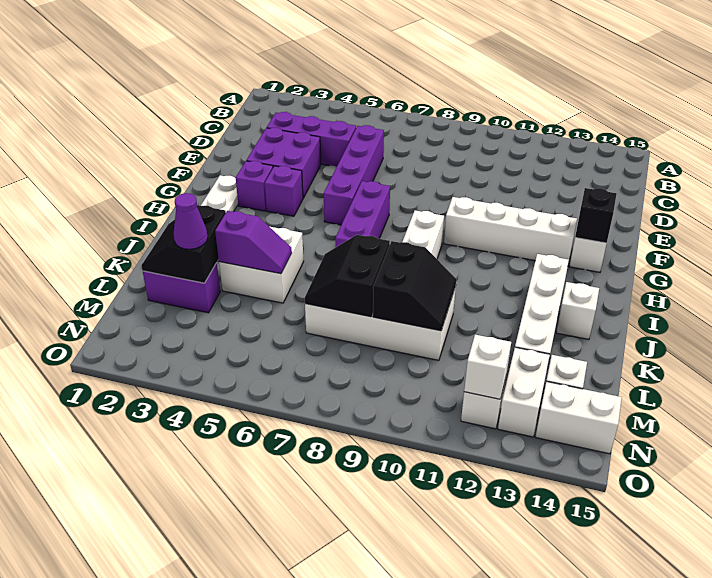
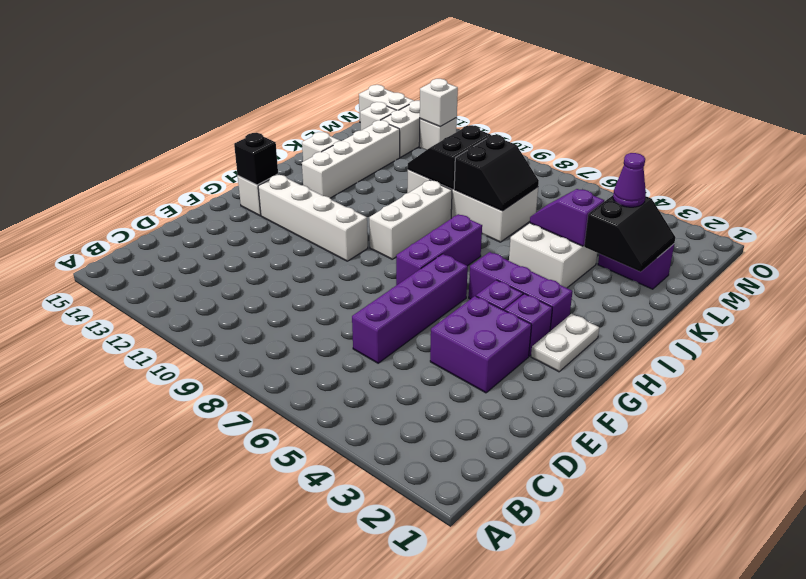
purple 1x3 brick [267,112,356,167] -> purple 1x3 brick moved to [469,252,573,331]

